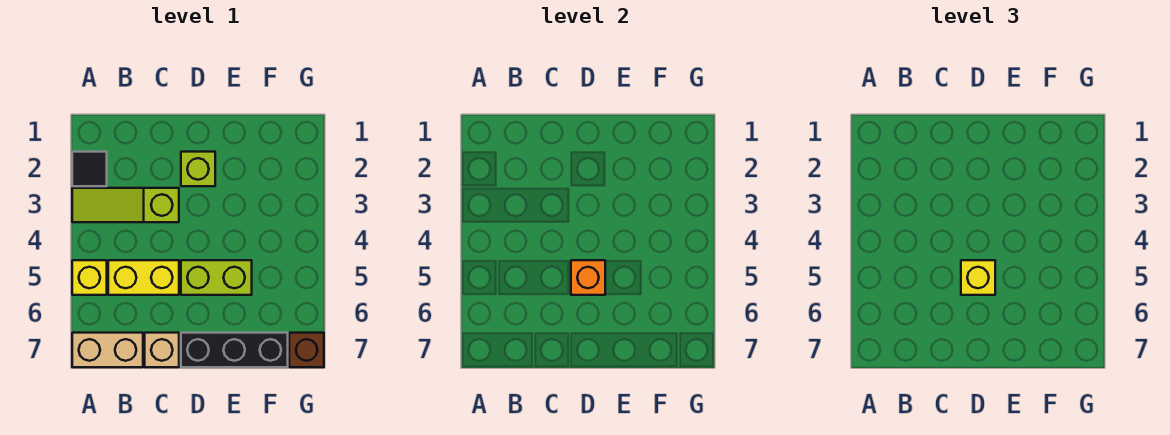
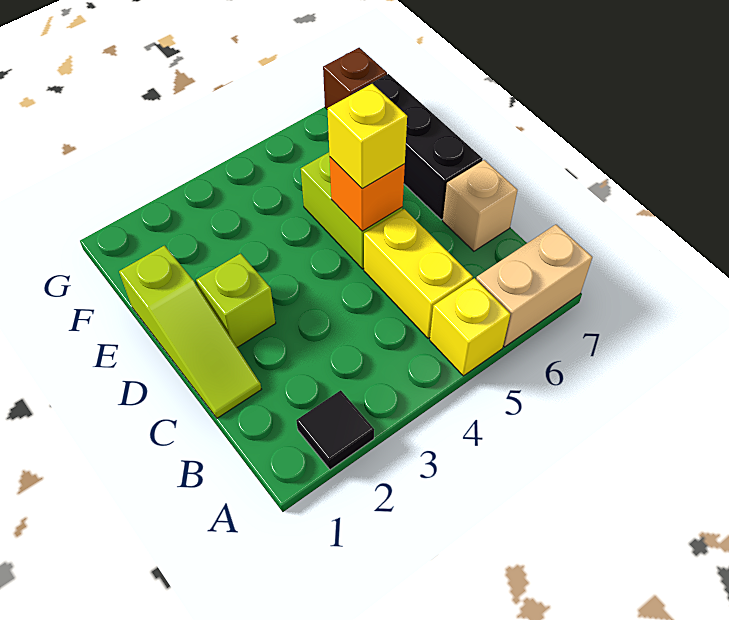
lime 1x3 slope [72,188,179,222] -> lime 1x3 slope moved to [119,246,262,418]
tan 1x2 brick [72,333,143,367] -> tan 1x2 brick turned to [476,225,592,347]

